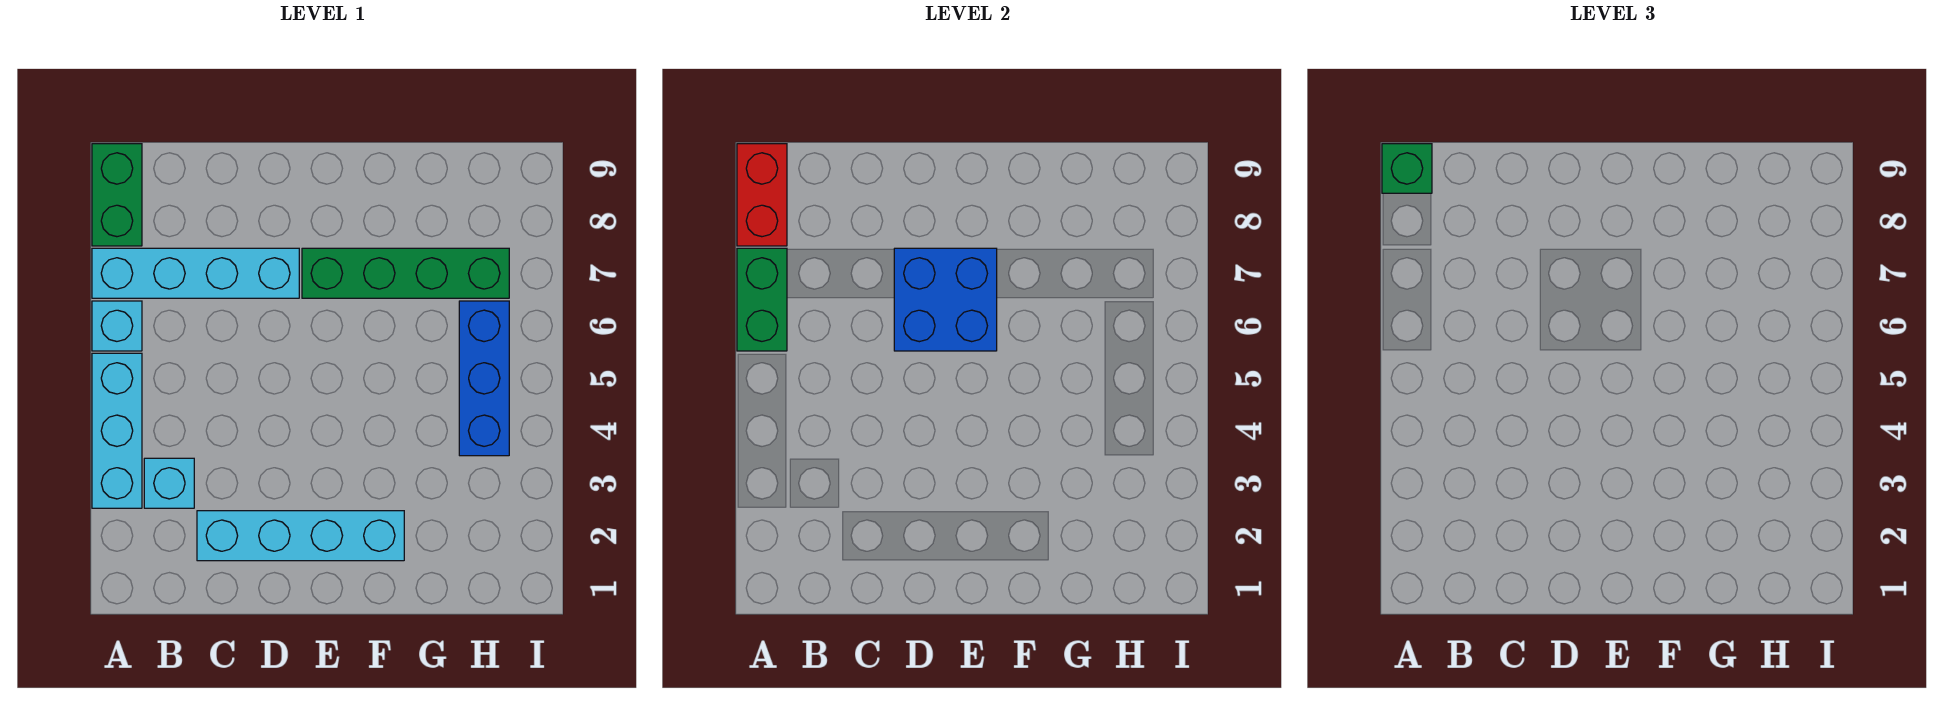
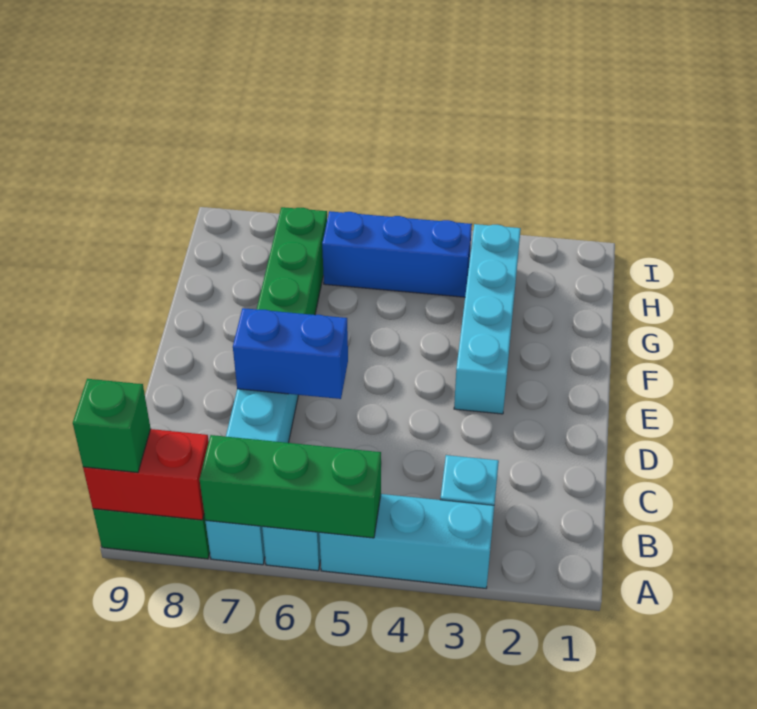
green 1x2 brick [737,248,787,351] -> green 1x3 brick [200,435,381,538]
cyan 1x4 brick [197,511,404,561] -> cyan 1x4 brick moved to [454,224,521,414]
blue 2x2 brick [894,248,997,351] -> blue 1x2 brick [233,308,348,399]

